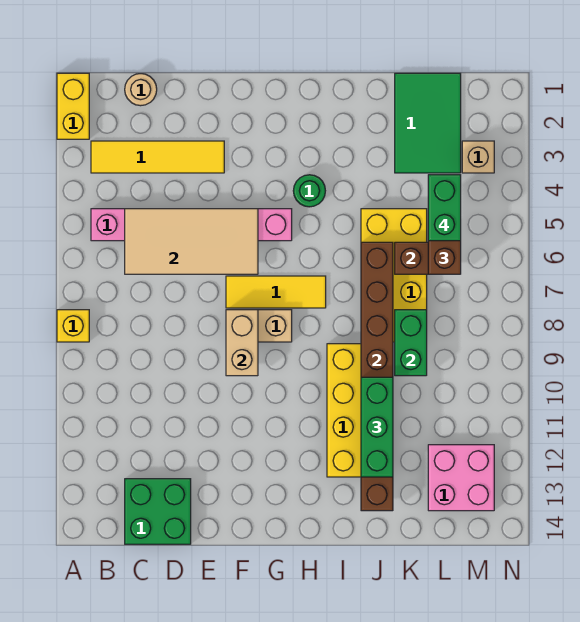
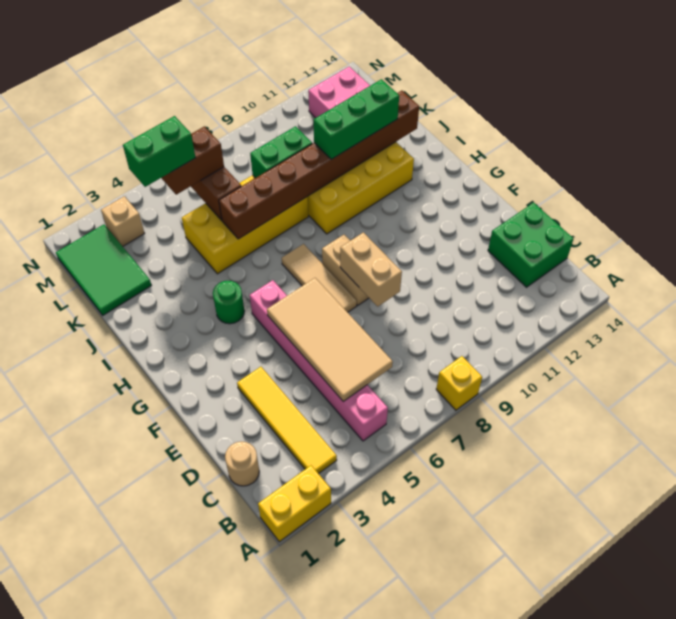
yellow 1x3 tile [226,276,326,308] -> tan 1x3 tile [282,244,357,312]
tan 1x2 brick [226,310,258,376] -> tan 1x2 brick turned to [340,232,402,306]
green 2x3 tile [395,73,461,173] -> green 2x3 tile turned to [56,225,151,315]

